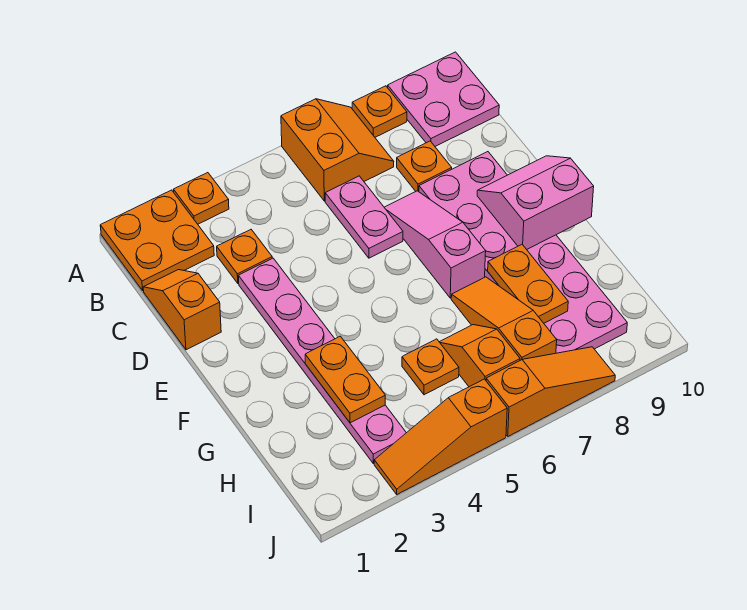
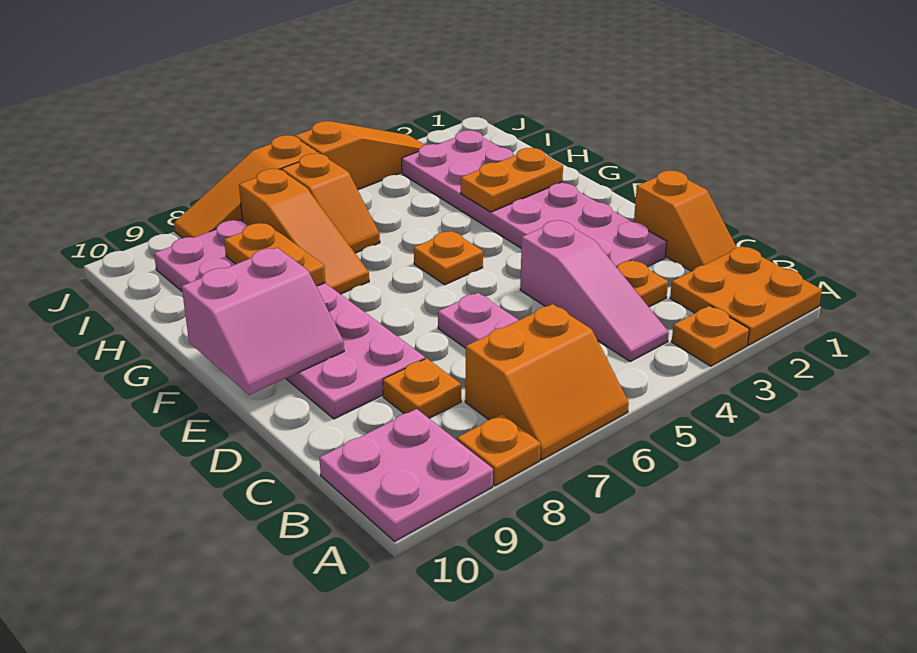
orange 2x2 slope [281,99,394,201] -> orange 2x2 slope turned to [465,304,629,460]
pink 1x6 plate [238,258,406,463] -> pink 2x6 plate [402,130,667,267]
pink 1x3 slope [384,191,486,298] -> pink 1x3 slope moved to [520,220,669,361]
orange 1x2 plate [305,336,385,423] -> orange 1x2 plate turned to [461,148,563,212]
orange 1x1 plate [402,339,459,395] -> orange 1x1 plate moved to [414,231,483,285]

